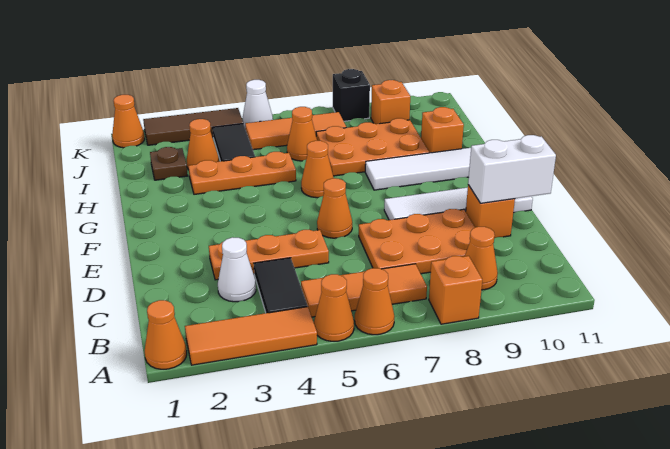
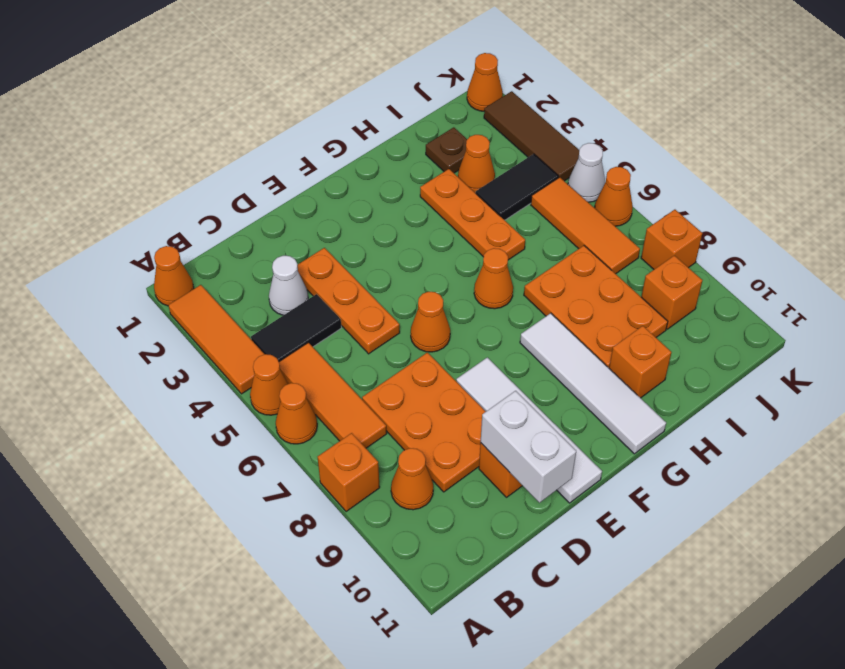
orange 1x1 cone [287,107,317,161] -> orange 1x1 cone moved to [595,167,633,226]
black 1x1 brick [333,69,370,121] -> orange 1x1 brick [641,210,702,269]

